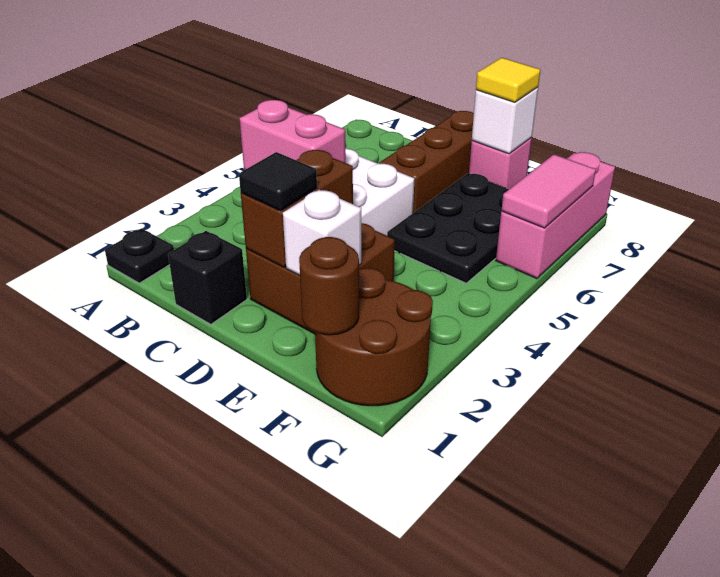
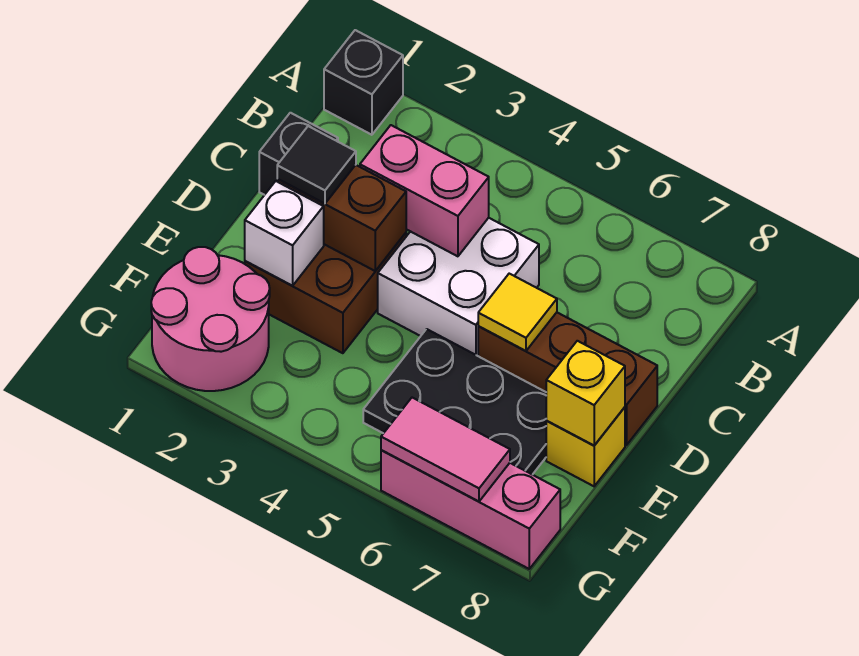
black 1x1 plate [105,229,174,283] -> black 1x1 brick [324,30,403,135]
pink 1x2 brick [239,100,346,170] -> pink 1x2 brick turned to [360,125,489,256]
pink 1x1 brick [469,137,532,189] -> yellow 1x1 brick [546,407,625,486]
white 1x1 brick [472,87,538,154] -> yellow 1x1 brick [546,341,625,446]
yellow 1x1 tile [476,58,540,102] -> yellow 1x1 tile moved to [478,274,557,351]
brown 2x2 round brick [315,268,433,406] -> pink 2x2 round brick [151,247,270,391]
brown 1x1 round brick [299,237,359,335] -> none

